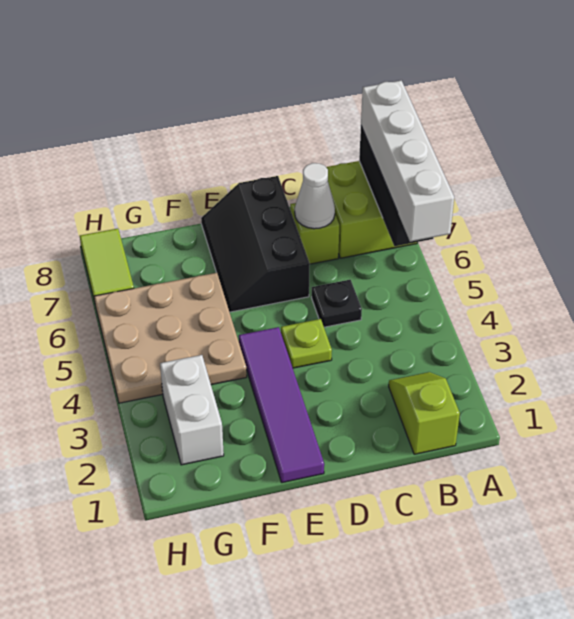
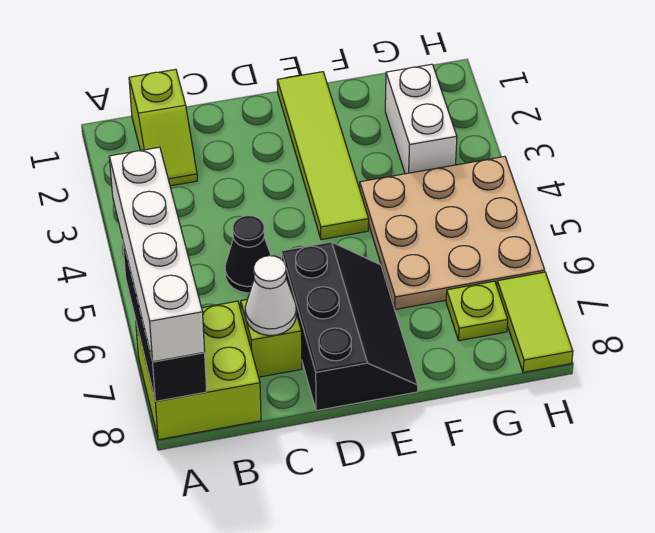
black 1x1 plate [312,280,362,327] -> black 1x1 cone [225,216,271,293]
lime 1x1 plate [281,319,332,368] -> lime 1x1 plate moved to [446,281,508,341]
purple 1x4 tile [239,327,324,483] -> lime 1x4 tile [277,72,369,240]

